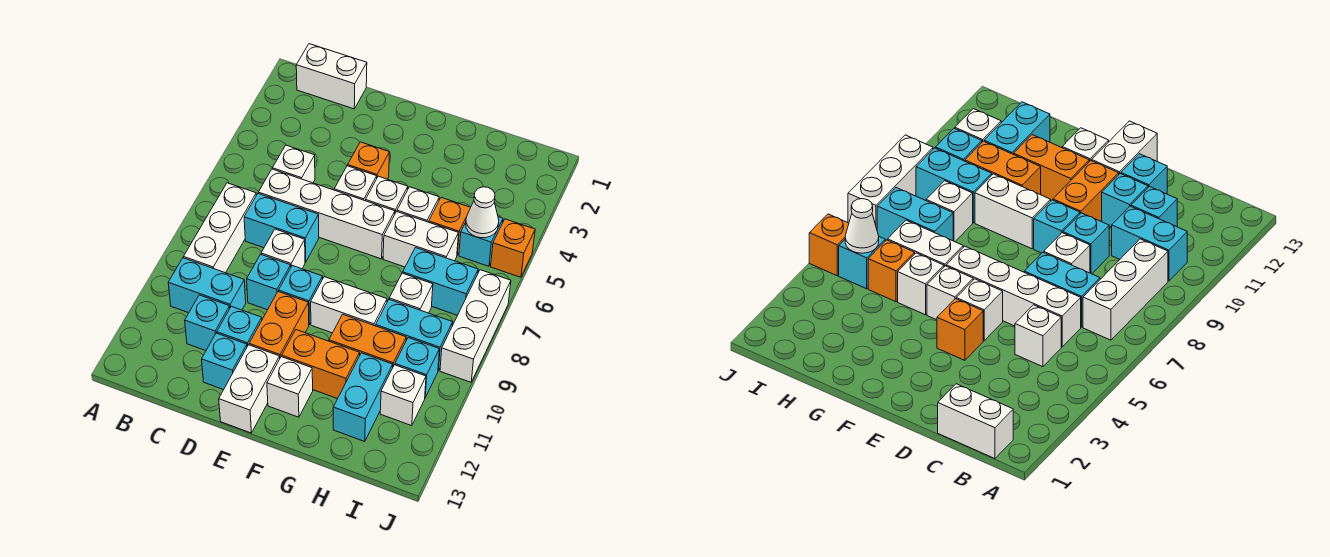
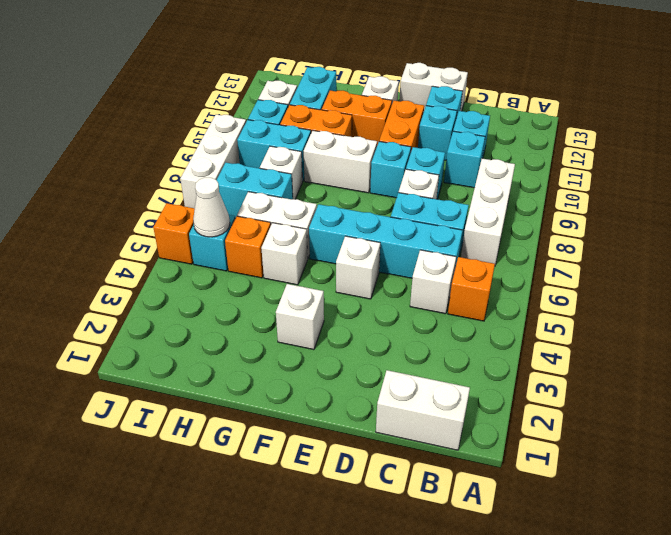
cyan 1x2 brick [168,258,246,313] -> cyan 1x1 brick [444,131,485,188]
white 1x4 brick [258,169,395,259] -> cyan 1x4 brick [309,204,463,278]
orange 1x1 brick [348,142,390,179] -> orange 1x1 brick moved to [448,257,495,321]
white 1x2 brick [219,345,280,433] -> white 1x2 brick turned to [399,63,468,111]
white 1x1 brick [366,176,408,213] -> white 1x1 brick moved to [276,284,324,350]

